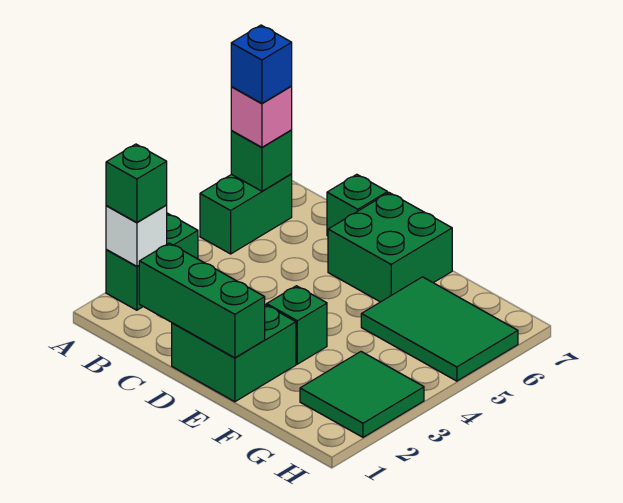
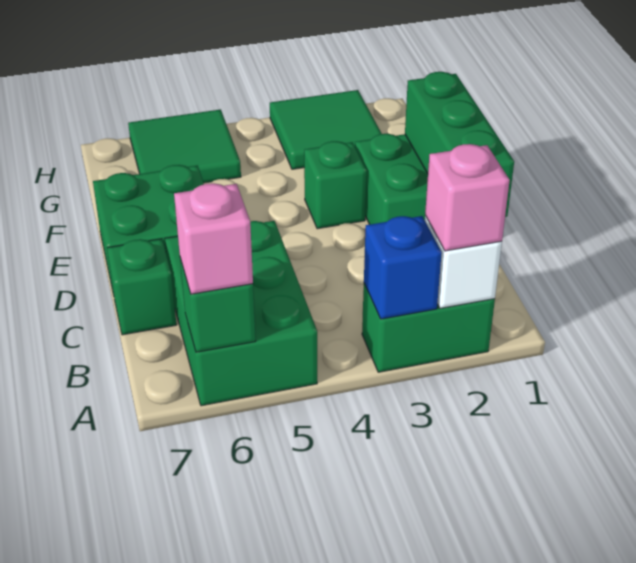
green 1x1 brick [106,144,167,222] -> pink 1x1 brick [425,144,510,251]
green 1x2 brick [200,174,292,254] -> green 2x3 brick [165,221,317,406]
blue 1x1 brick [231,25,292,104] -> blue 1x1 brick moved to [364,216,442,319]
green 2x3 tile [361,277,518,381] -> green 2x2 tile [128,109,241,183]

